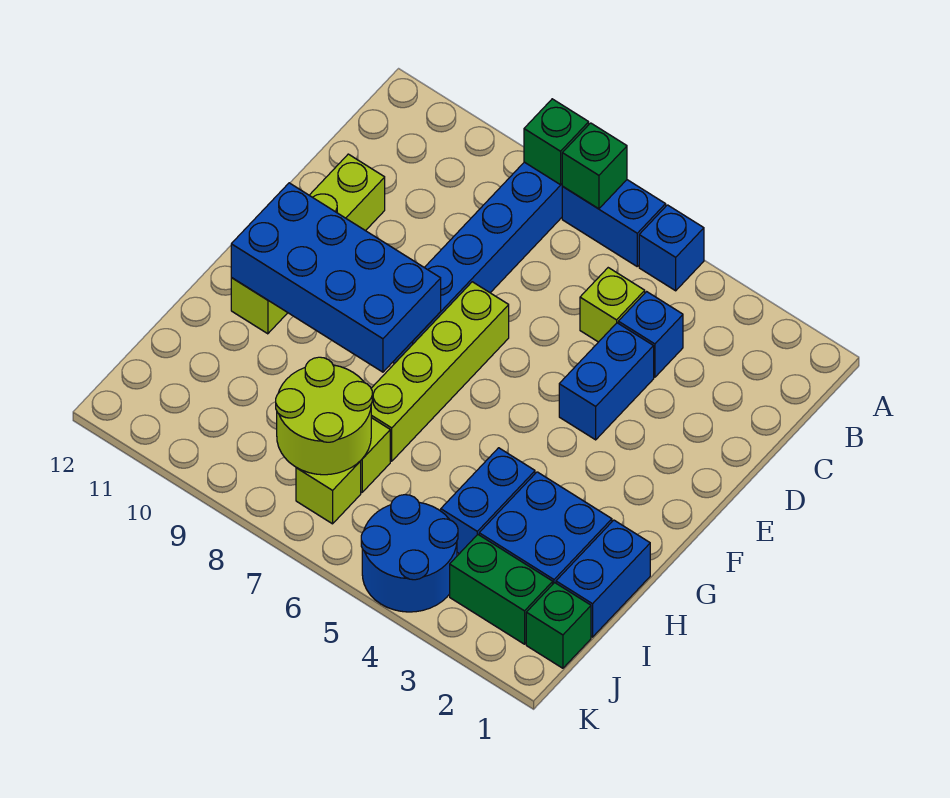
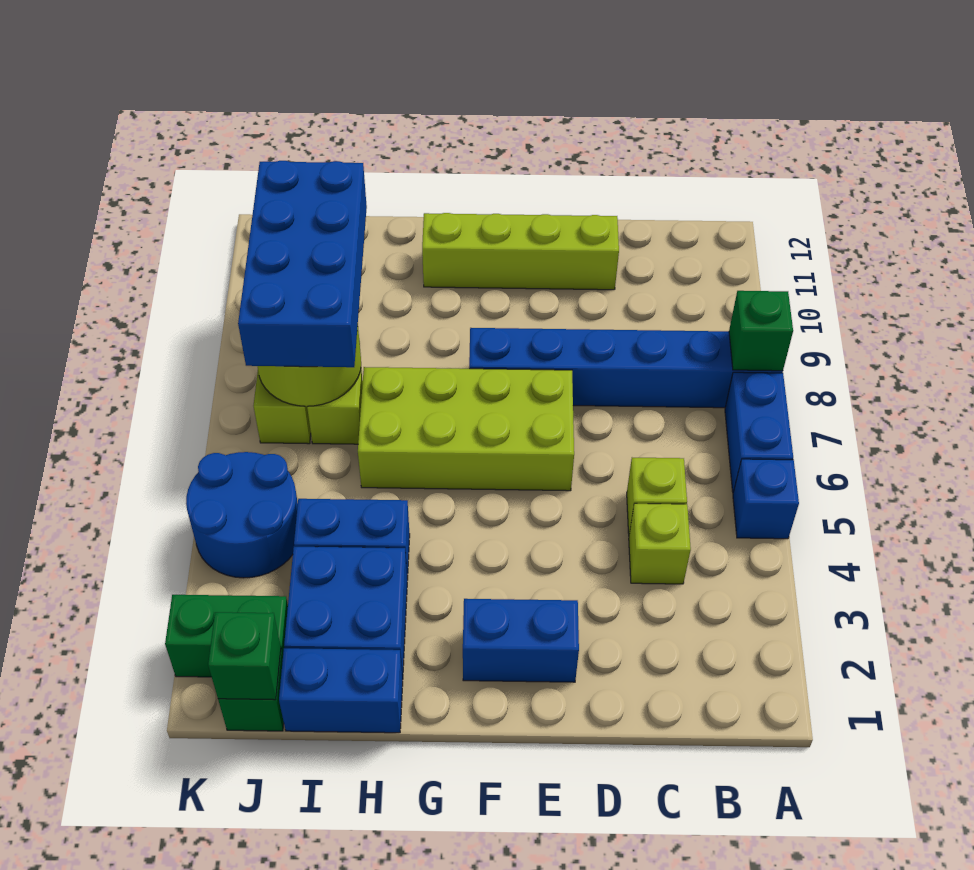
green 1x1 brick [562,123,627,209] -> green 1x1 brick moved to [208,612,281,700]
blue 1x1 brick [618,292,683,377] -> lime 1x1 brick [629,503,691,584]
blue 1x2 brick [559,323,654,440] -> blue 1x2 brick moved to [463,599,579,682]
lime 1x4 brick [371,282,509,461] -> lime 2x4 brick [358,367,574,491]
blue 2x4 brick [231,183,441,372] -> blue 2x4 brick moved to [238,161,367,367]
green 1x2 brick [450,535,553,644] -> green 1x2 brick turned to [165,595,288,677]

